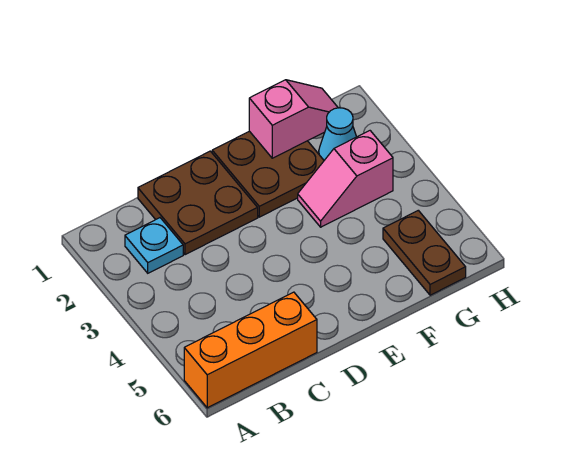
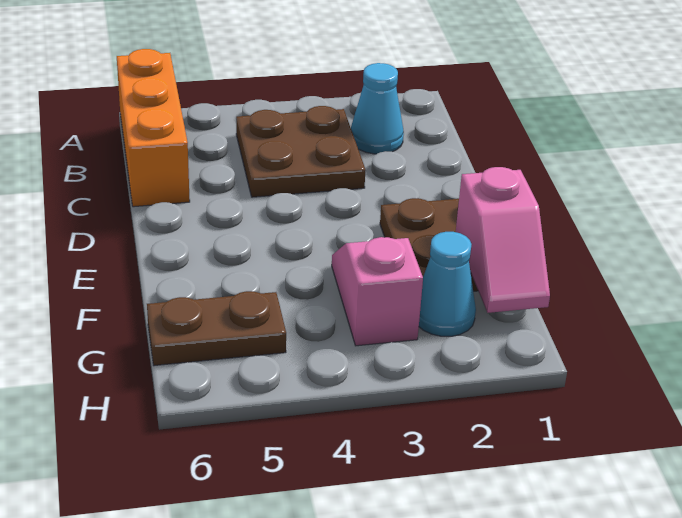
cyan 1x1 plate [125,218,183,273] -> cyan 1x1 cone [351,63,404,154]
brown 2x2 plate [138,151,258,255] -> brown 2x2 plate moved to [236,106,366,197]

